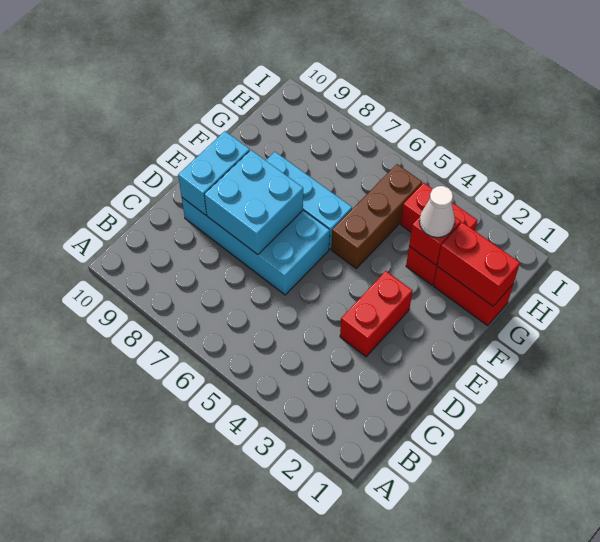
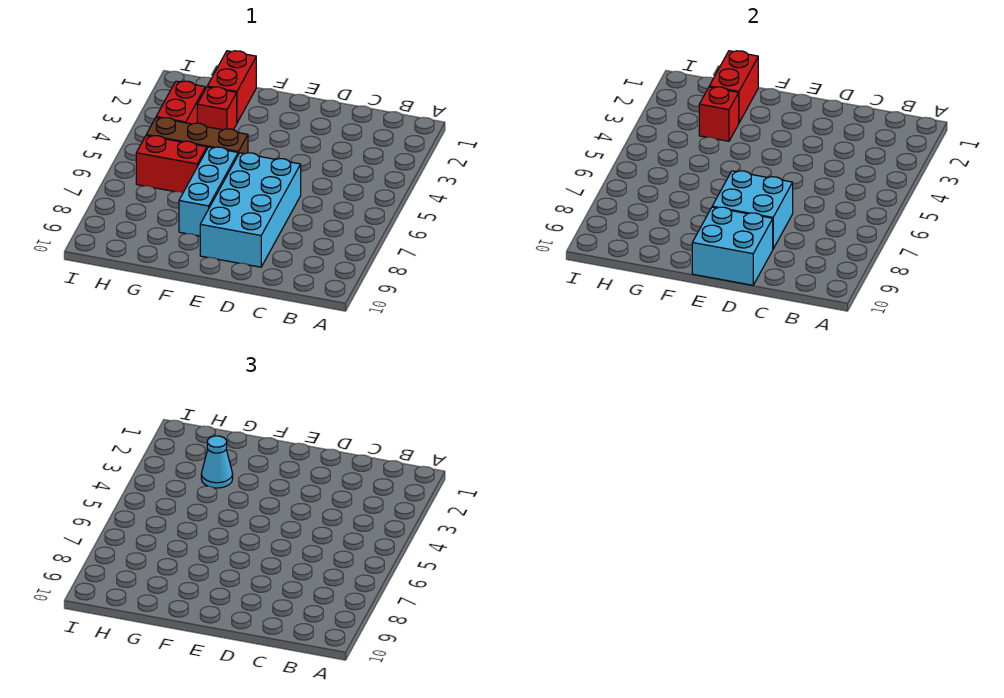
red 1x2 brick [340,271,412,357] -> red 1x2 brick moved to [136,136,207,193]
cyan 1x2 brick [178,131,250,215] -> cyan 2x2 brick [692,207,773,285]
white 1x1 cone [419,186,455,237] -> cyan 1x1 cone [201,436,233,488]

